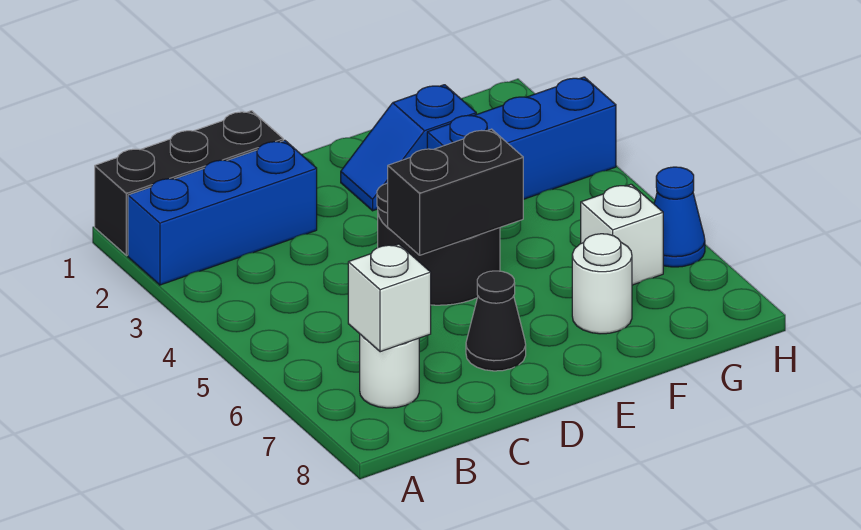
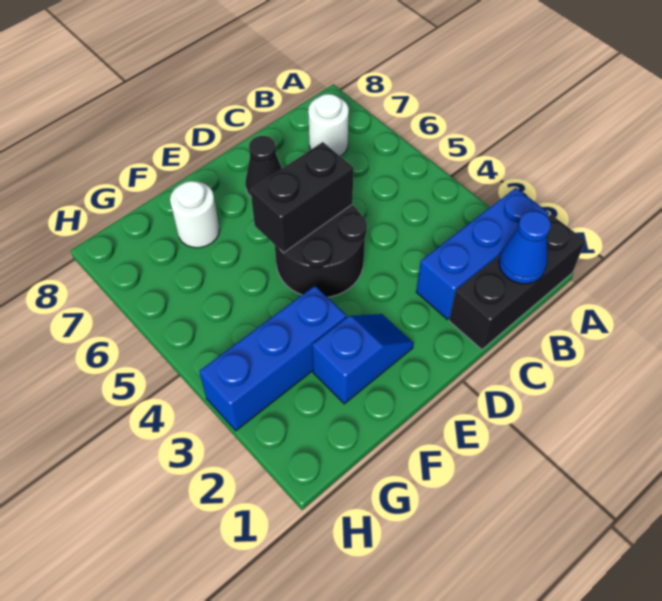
white 1x1 brick [348,244,431,352] -> none
white 1x1 brick [581,184,663,285] -> none
blue 1x1 cone [654,167,705,267] -> blue 1x1 cone moved to [499,211,551,284]

